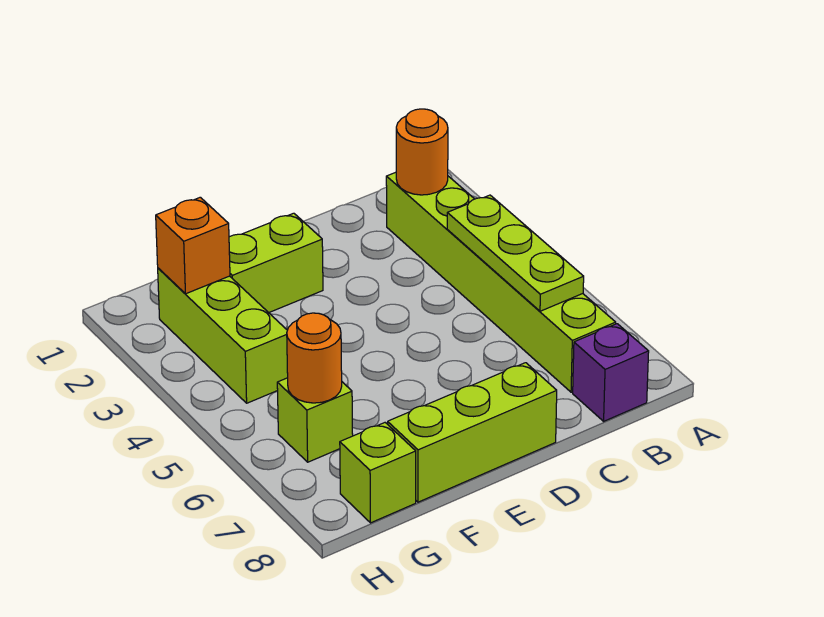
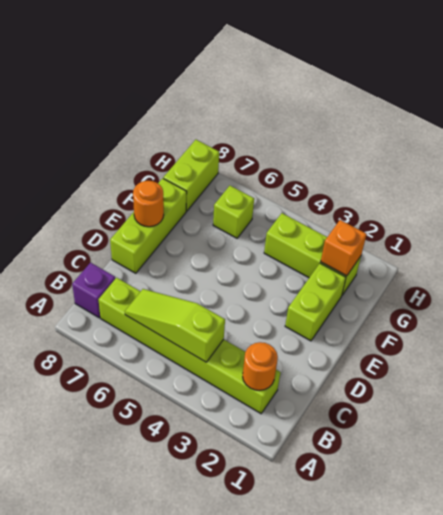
lime 1x3 plate [447,195,584,311] -> lime 1x3 slope [125,289,225,362]
orange 1x1 round brick [287,313,342,403] -> orange 1x1 round brick moved to [133,181,164,227]
lime 1x1 brick [340,423,416,523] -> lime 1x2 brick [163,140,219,211]

